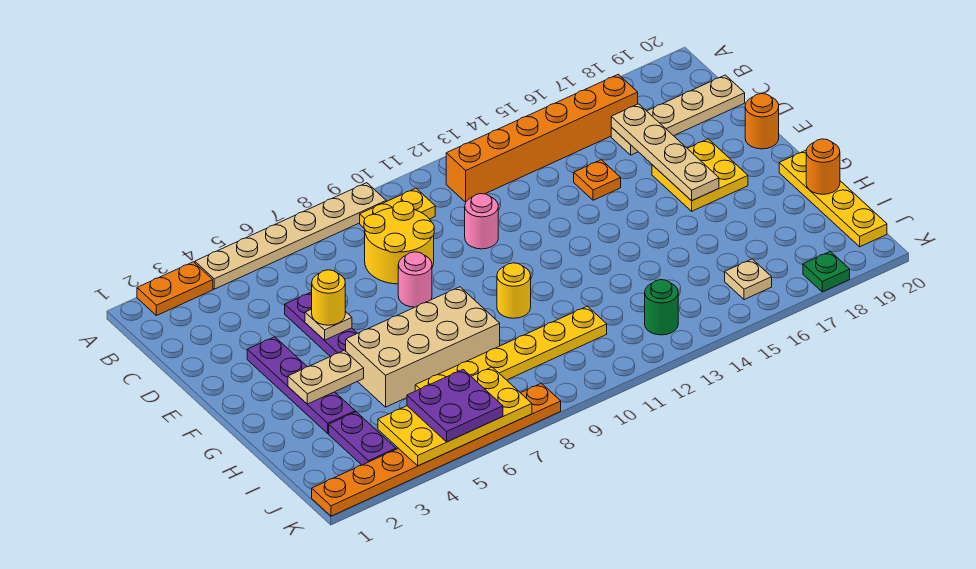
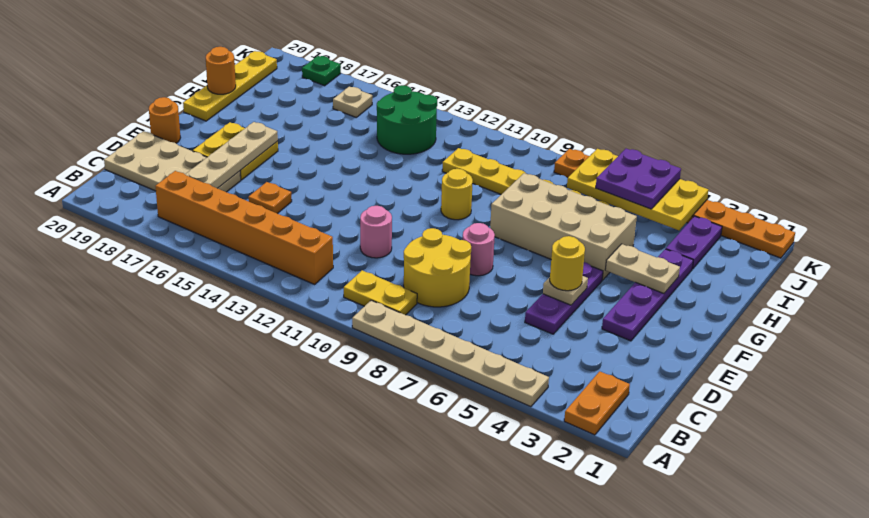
orange 1x2 plate [137,262,213,316] -> orange 1x2 plate turned to [564,371,630,435]
tan 1x4 plate [611,75,745,155] -> tan 2x4 plate [104,131,241,192]
green 1x1 round brick [645,280,678,335] -> green 2x2 round brick [377,85,437,154]

